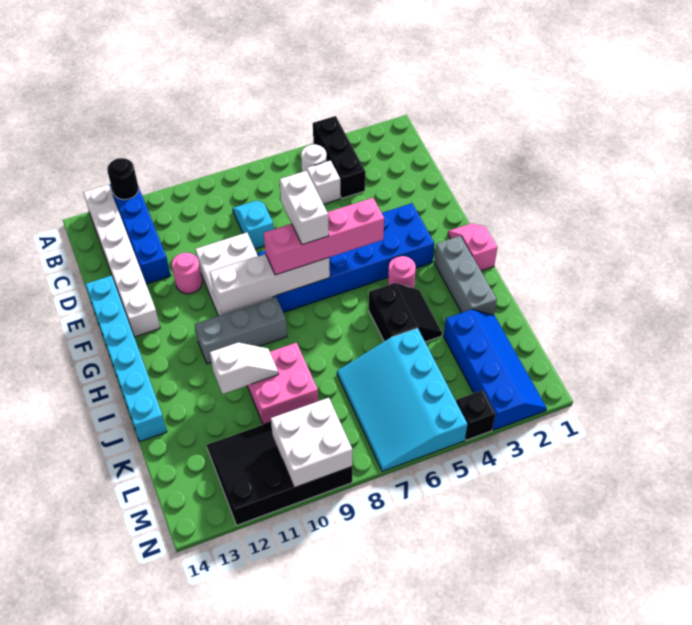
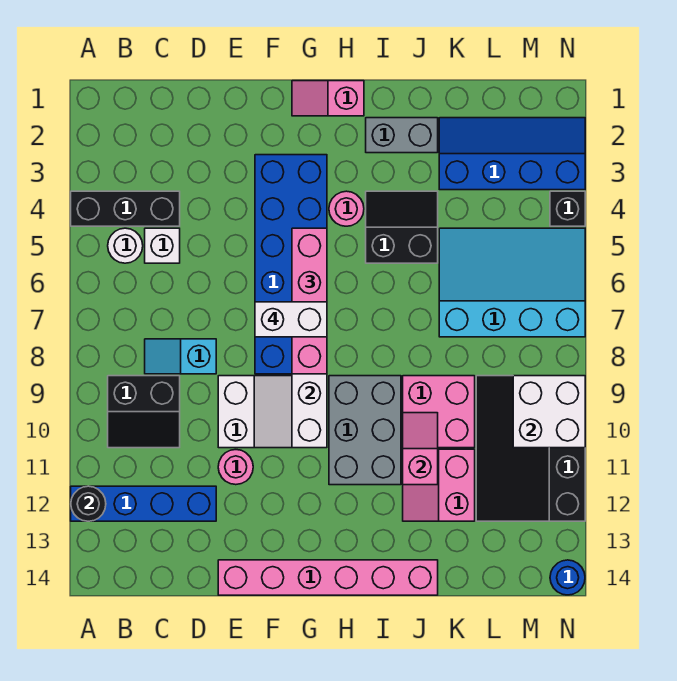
white 1x6 brick [83,185,160,337] -> none
none -> black 2x2 slope [108,376,180,448]
cyan 1x6 brick [86,276,167,442] -> pink 1x6 brick [218,560,438,595]
grey 1x3 brick [434,236,497,315] -> grey 1x2 brick [366,118,438,153]
grey 1x3 brick [195,297,287,364] -> grey 2x3 brick [329,376,401,485]
white 1x2 slope [210,343,278,394] -> pink 1x2 slope [403,413,438,485]
none -> pink 2x2 slope [403,449,475,521]
cyan 3x4 slope [337,328,468,471] -> cyan 3x4 slope turned to [439,228,585,337]
none -> blue 1x1 round brick [550,560,585,595]

